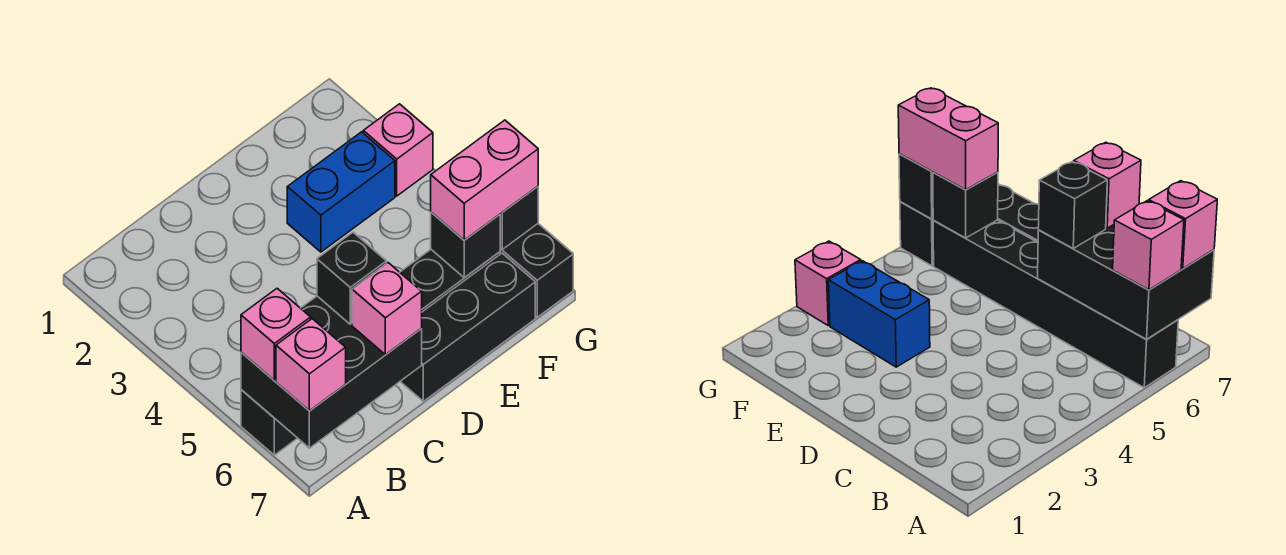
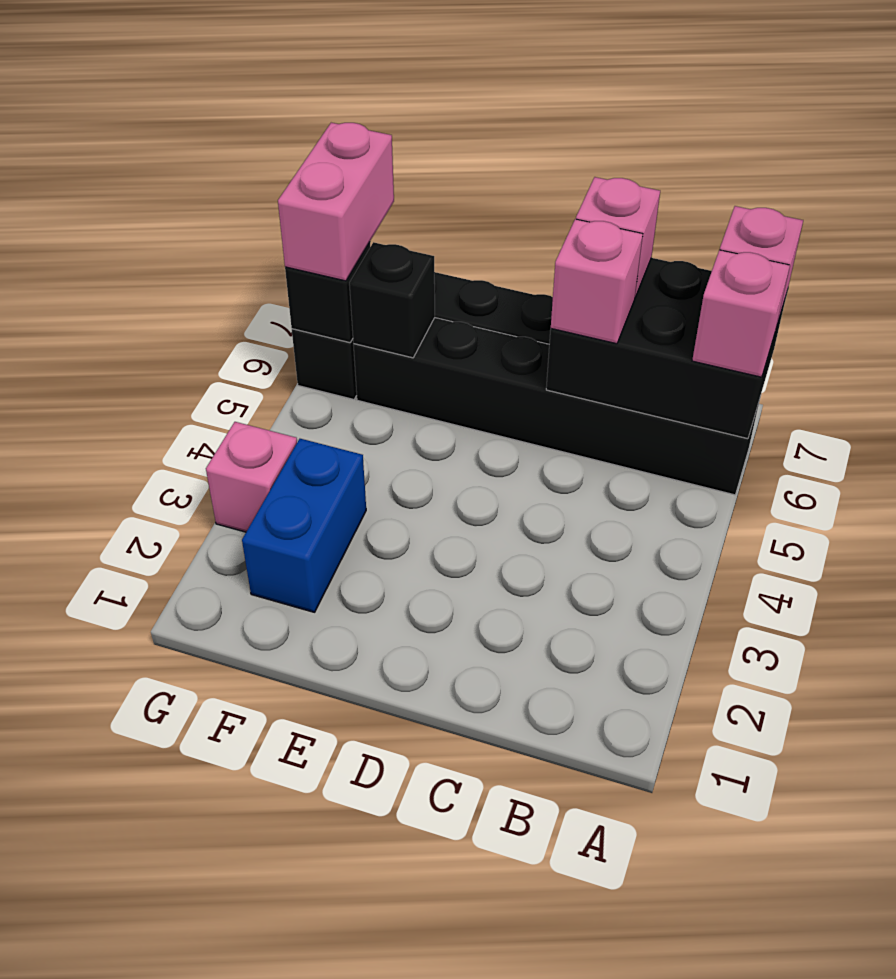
black 1x1 brick [317,232,386,324] -> pink 1x1 brick [551,219,643,344]
blue 1x2 brick [287,132,395,252] -> blue 1x2 brick turned to [242,439,366,612]
pink 1x2 brick [431,120,538,240] -> pink 1x2 brick turned to [278,123,394,281]

